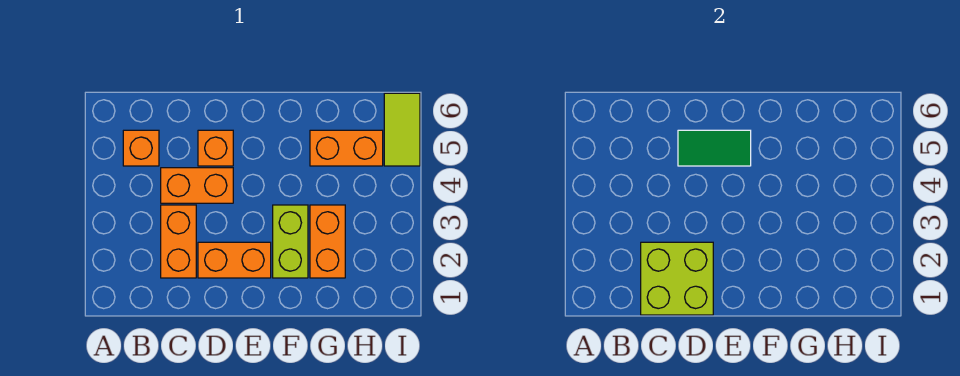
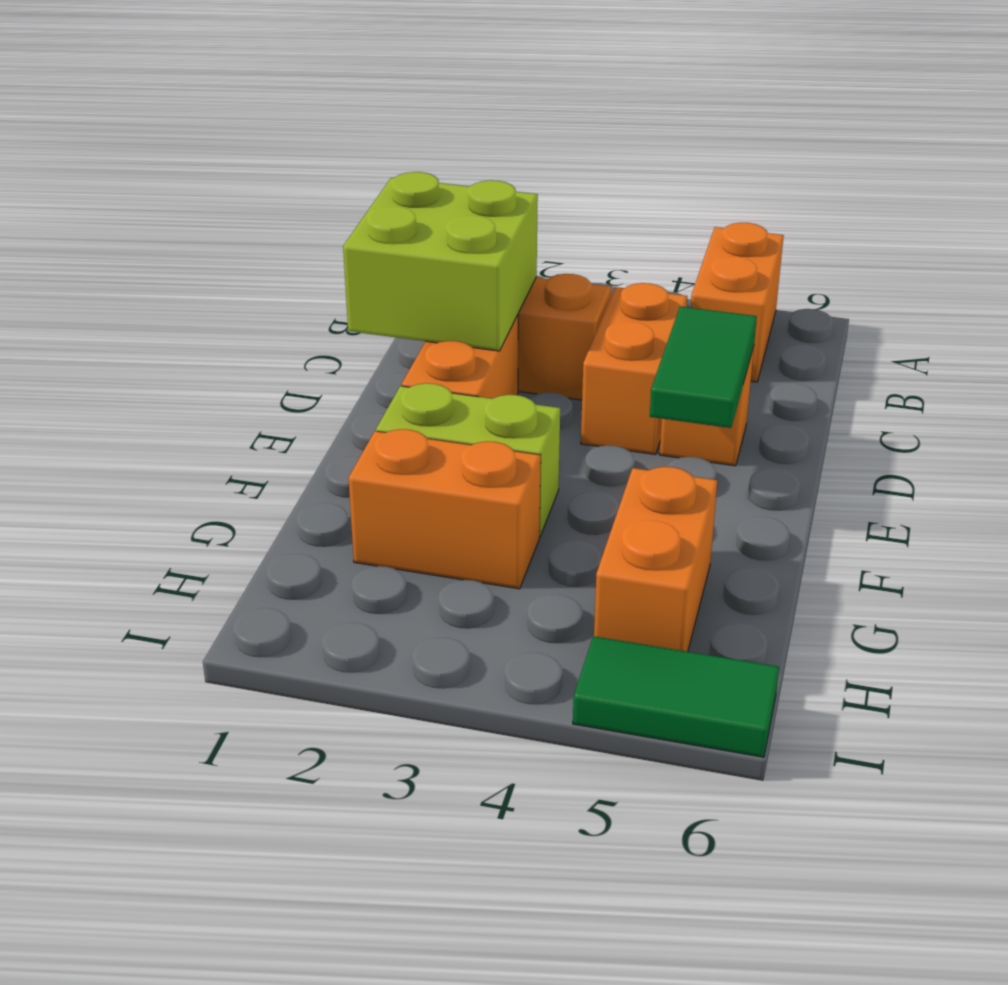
orange 1x1 brick [123,130,159,166] -> orange 1x2 brick [691,223,784,382]
lime 1x2 tile [384,93,420,166] -> green 1x2 tile [573,636,779,757]

